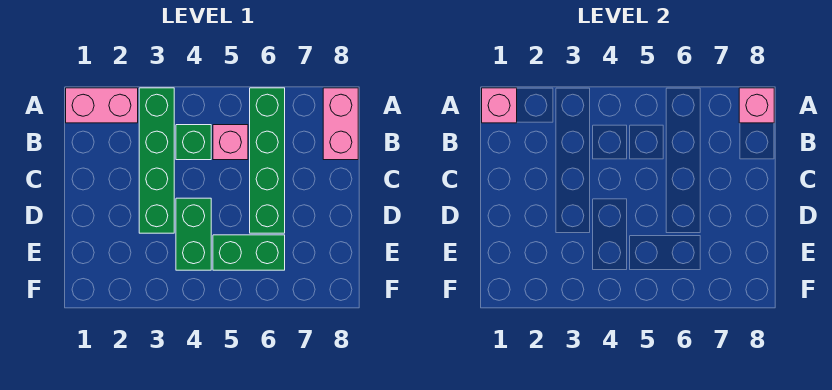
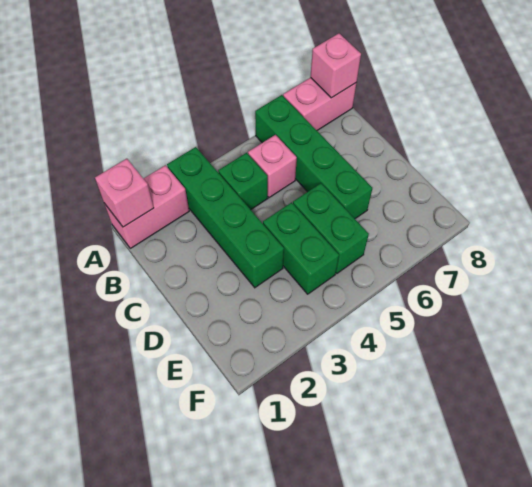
pink 1x2 brick [323,88,358,160] -> pink 1x2 brick turned to [283,78,356,130]
green 1x2 brick [213,235,285,270] -> green 1x2 brick turned to [293,183,369,274]

